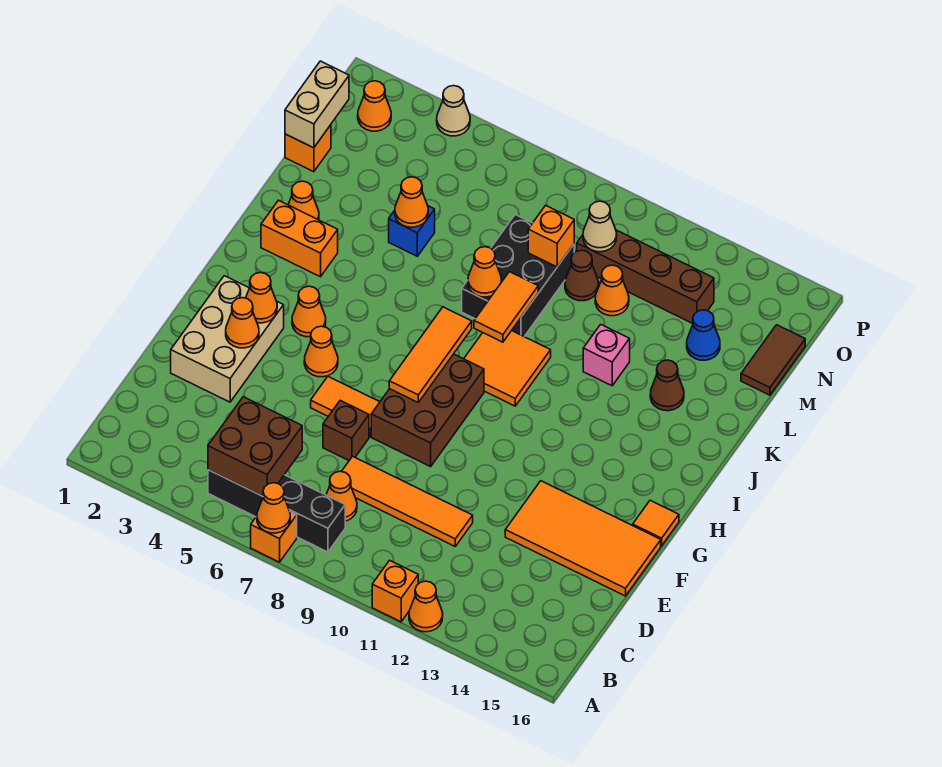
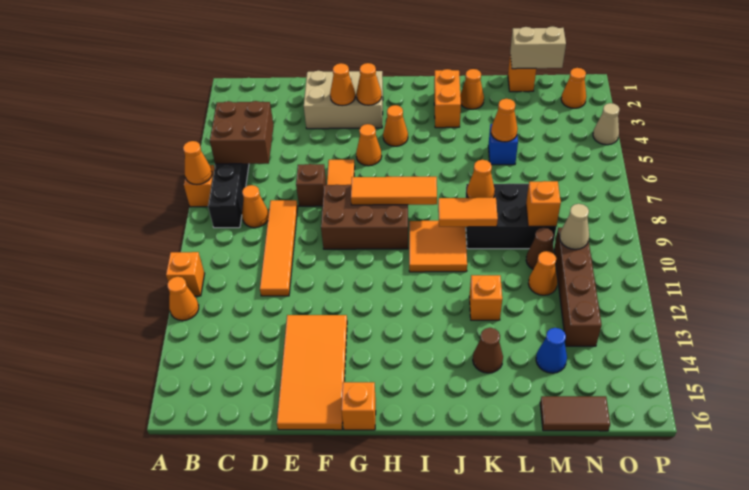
orange 1x1 tile [633,500,679,546] -> orange 1x1 brick [341,382,376,430]
pink 1x1 brick [583,324,630,386] -> orange 1x1 brick [469,275,502,320]

